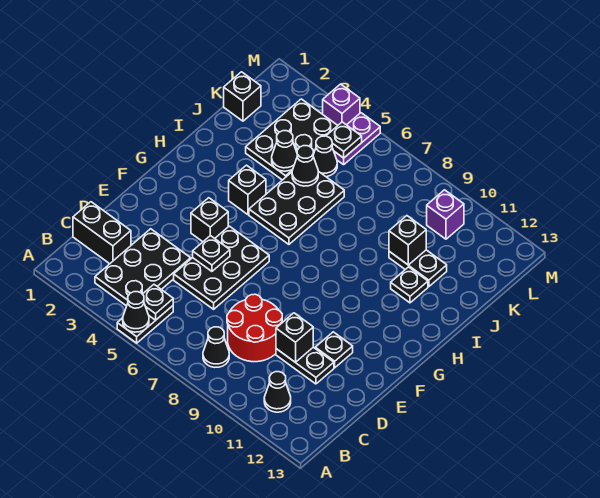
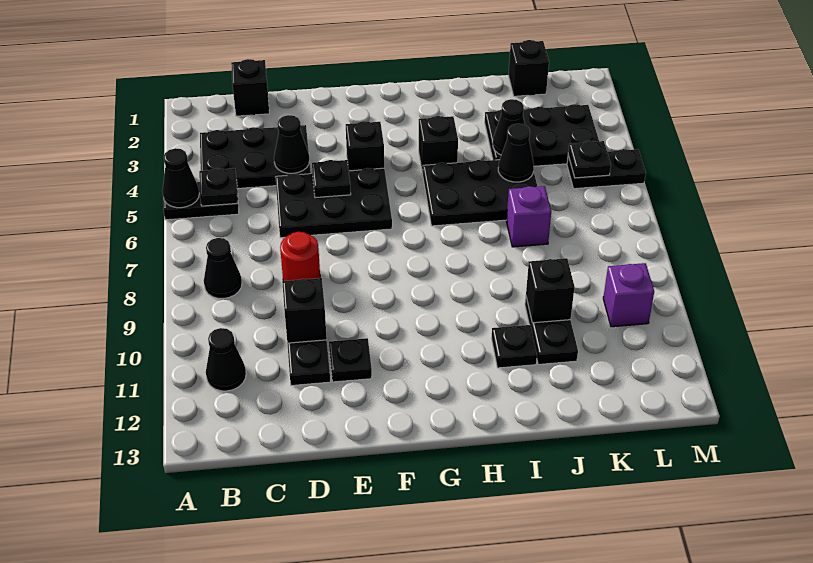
black 1x2 brick [73,202,131,264] -> black 1x1 brick [231,59,269,116]
red 2x2 round brick [227,294,282,362] -> red 1x1 round brick [280,232,320,281]
black 1x1 cone [313,136,337,177] -> black 1x1 cone moved to [274,115,309,173]
purple 1x2 plate [334,113,380,165] -> black 1x2 plate [567,149,646,189]
purple 1x1 brick [323,84,360,125] -> purple 1x1 brick moved to [506,186,551,247]

